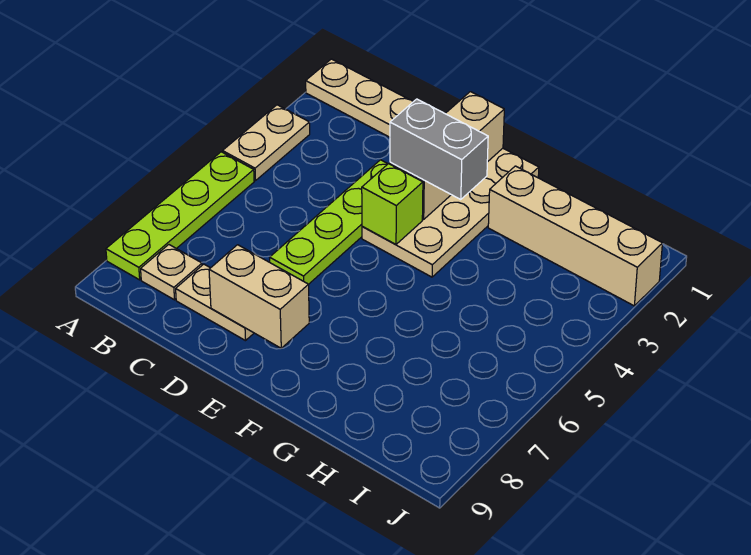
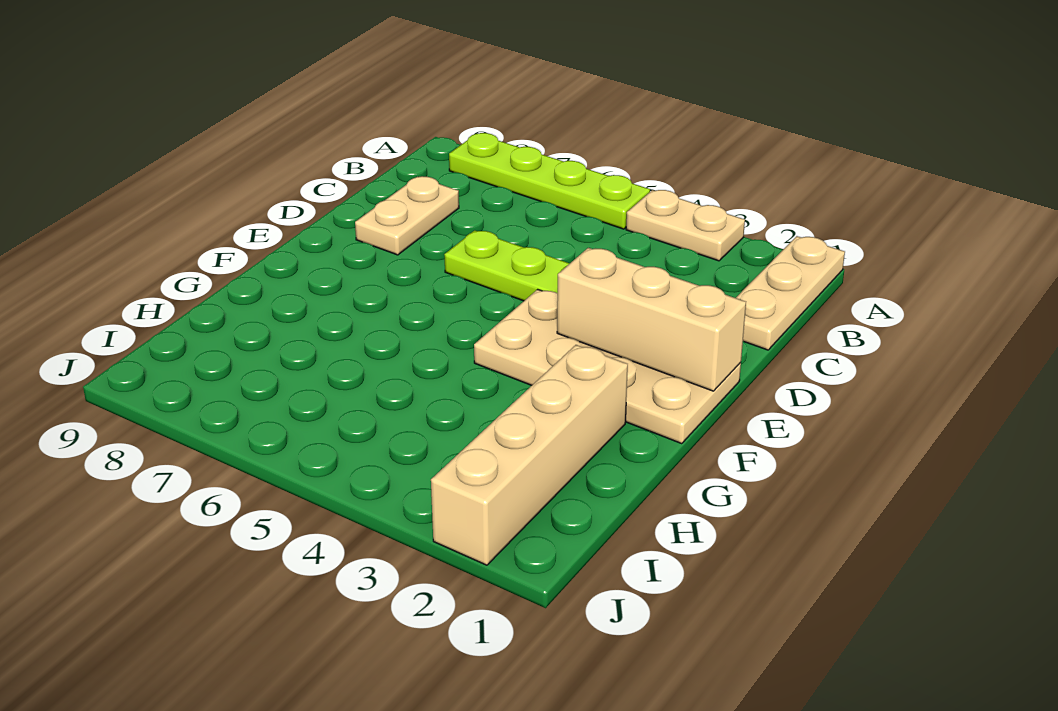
tan 1x1 plate [141,245,202,300] -> none
tan 1x2 brick [209,245,309,348] -> none
grey 1x2 brick [390,99,488,200] -> none
lime 1x1 brick [362,164,423,245] -> none

